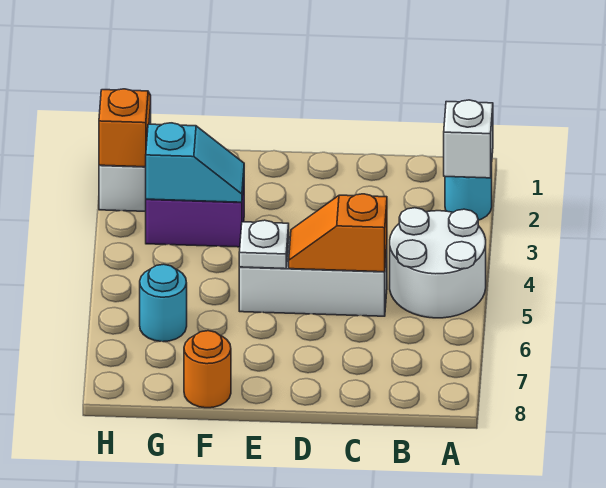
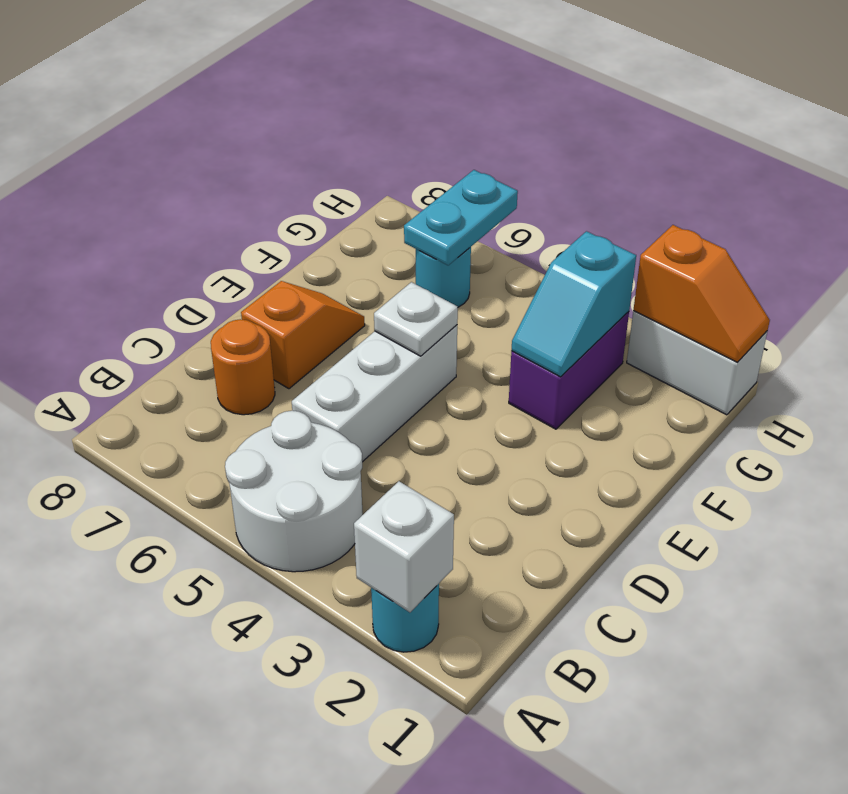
orange 1x2 slope [289,194,387,272] -> orange 1x2 slope moved to [241,281,365,389]
orange 1x1 round brick [184,331,231,408] -> orange 1x1 round brick moved to [211,319,275,415]
none -> cyan 1x2 plate [404,170,518,265]

